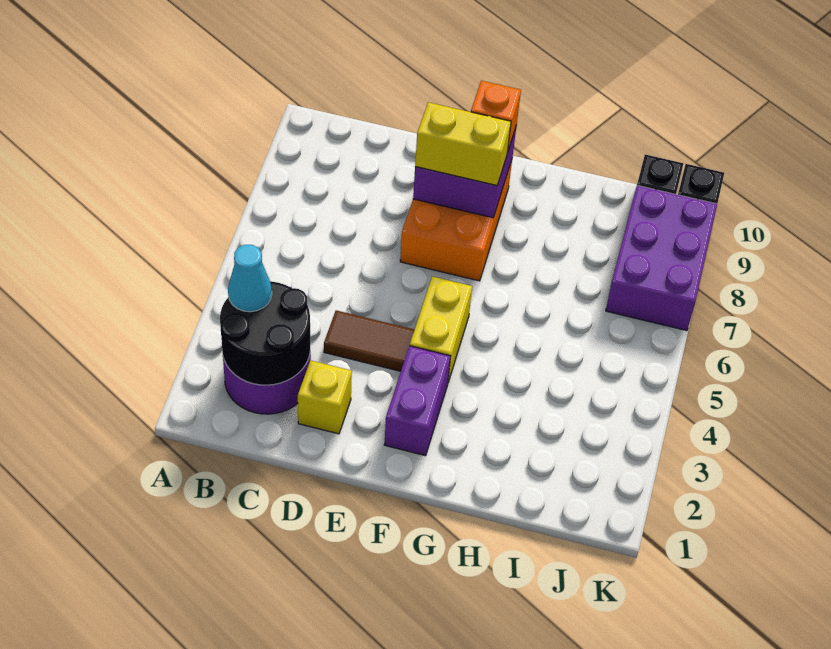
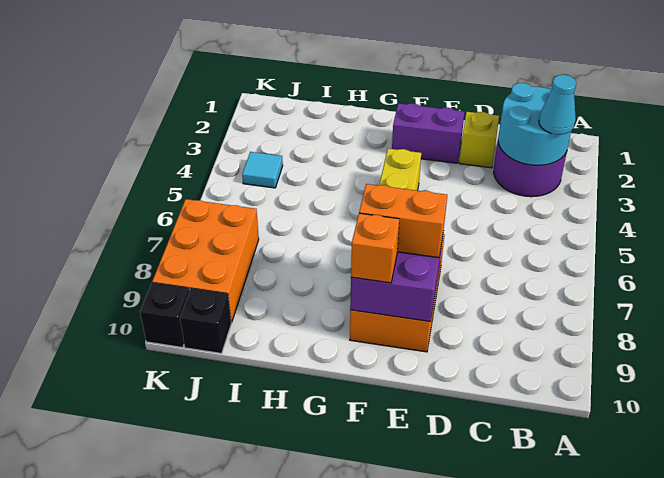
black 2x2 round brick [220,281,310,385] -> cyan 2x2 round brick [498,83,571,165]
brown 1x2 tile [324,310,414,371] -> none
yellow 1x2 brick [415,102,511,185] -> orange 1x2 brick [359,184,447,258]
purple 1x2 brick [384,346,450,456] -> purple 1x2 brick turned to [392,103,465,163]
none -> cyan 1x1 tile [242,152,283,188]
purple 2x3 brick [606,186,717,331] -> orange 2x3 brick [152,199,259,323]

